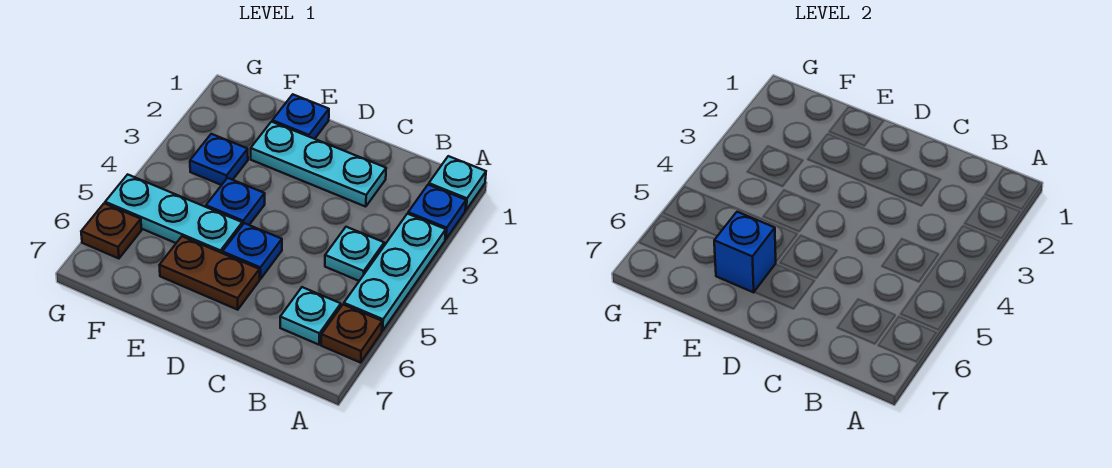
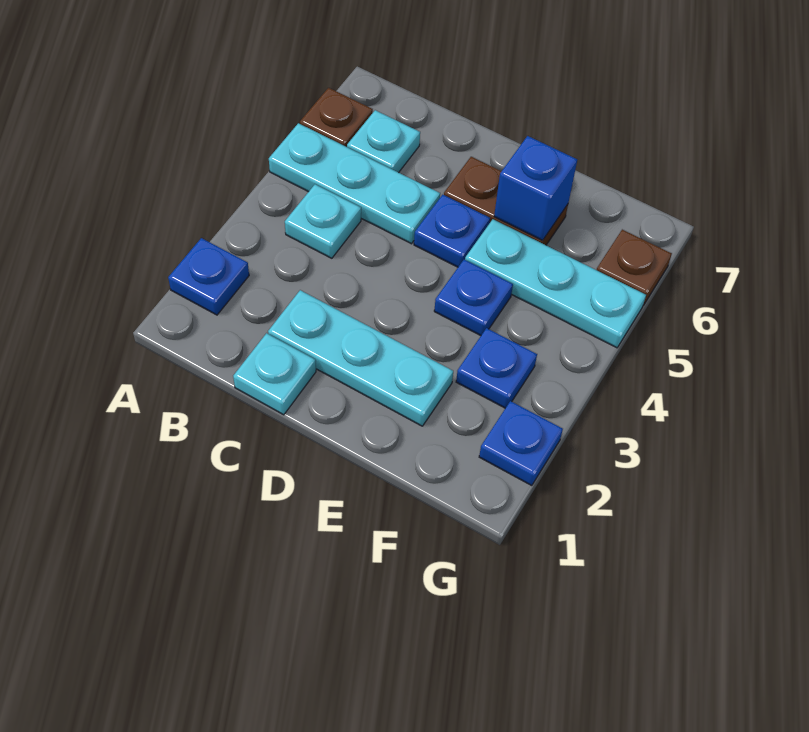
cyan 1x1 plate [429,156,486,210] -> cyan 1x1 plate moved to [233,333,316,415]
cyan 1x3 plate [344,214,446,331] -> cyan 1x3 plate turned to [269,123,440,244]
blue 1x1 plate [272,94,329,139] -> blue 1x1 plate moved to [479,401,563,486]

